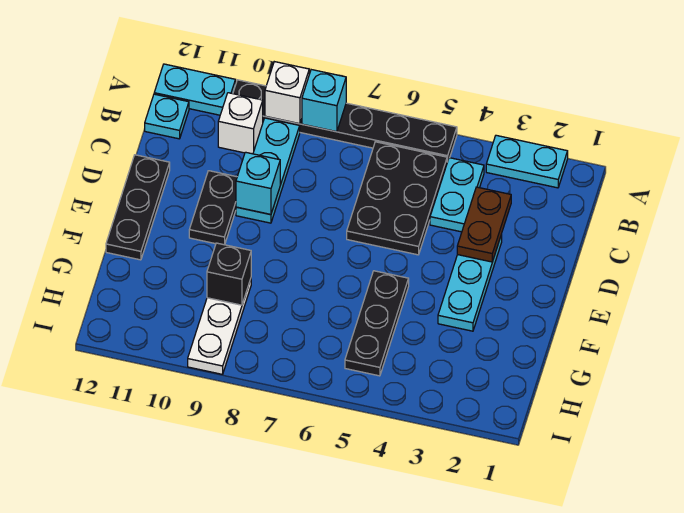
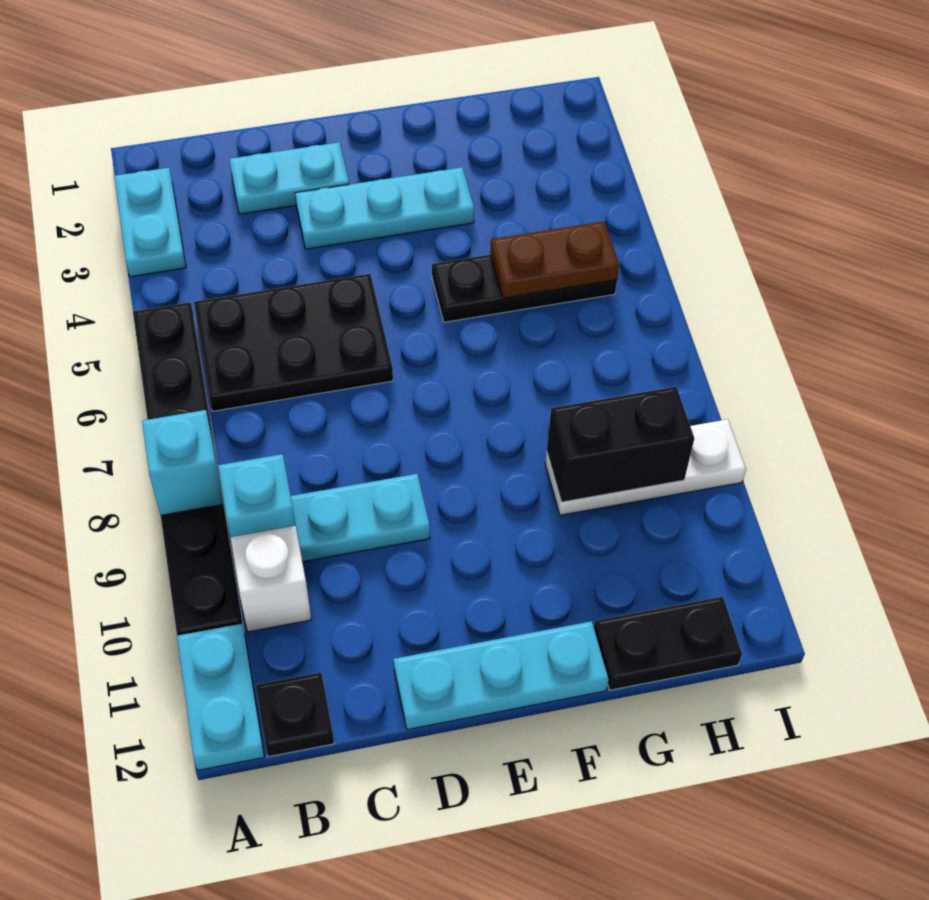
white 1x1 brick [265,62,309,124] -> none
cyan 1x2 plate [430,158,484,232] -> cyan 1x2 plate moved to [229,142,349,214]
cyan 1x1 plate [145,94,189,139] -> black 1x1 plate [256,673,334,757]
brown 1x2 plate [457,187,511,262] -> brown 1x2 plate moved to [490,221,619,298]
cyan 1x1 brick [236,152,280,214] -> cyan 1x1 brick moved to [218,454,295,537]
black 1x2 plate [189,171,237,245] -> black 1x2 plate moved to [594,597,742,690]
black 1x3 plate [106,155,170,260] -> cyan 1x3 plate [394,621,609,730]
black 1x1 brick [207,243,251,305] -> black 1x2 brick [547,387,694,502]

